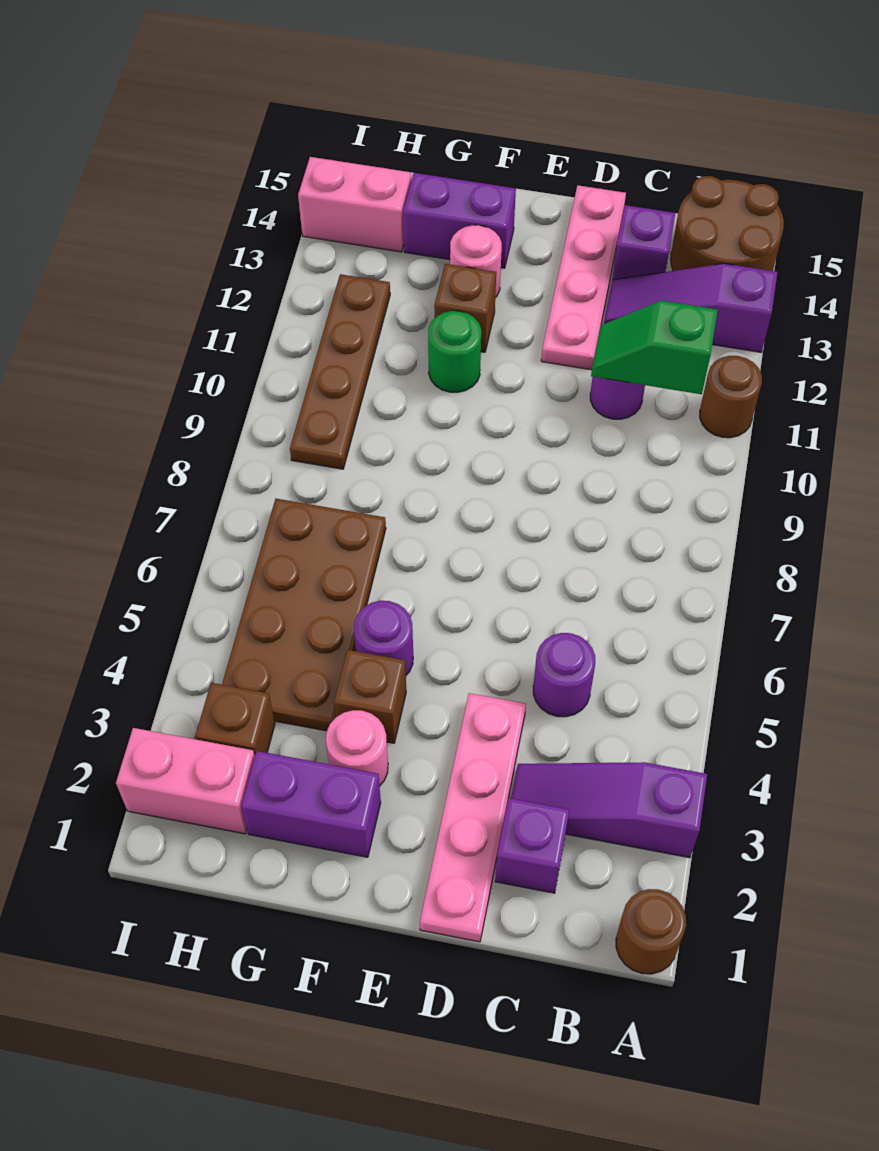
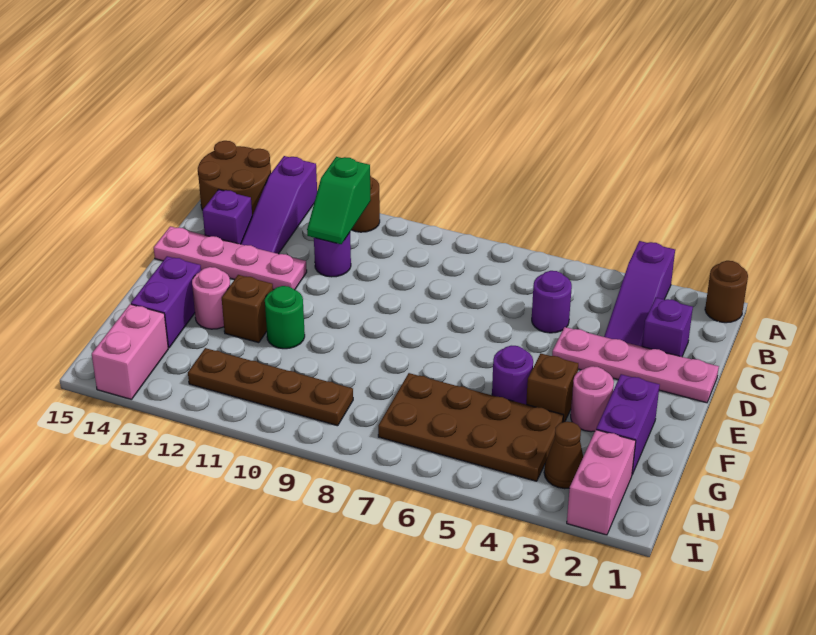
brown 1x1 brick [195,683,275,755] -> brown 1x1 cone [544,422,583,489]

